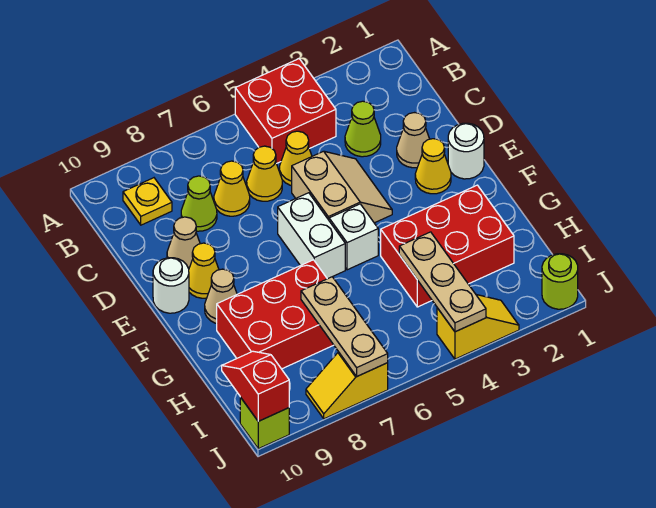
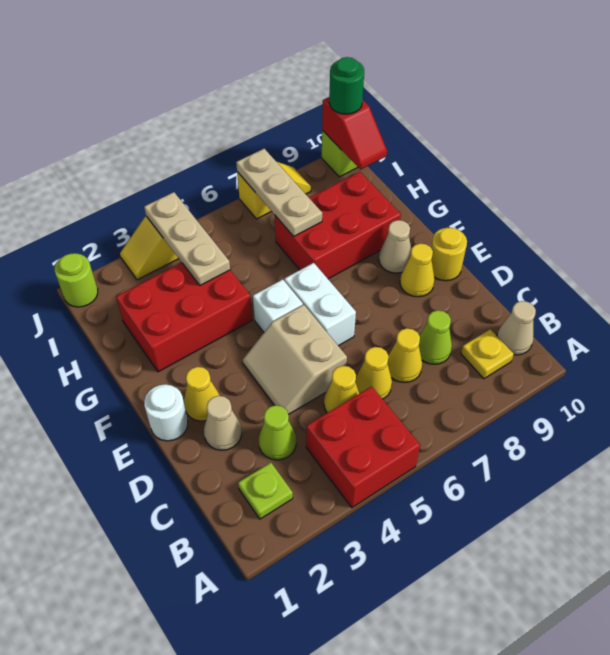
none -> lime 1x1 plate [238,463,293,519]
tan 1x1 cone [167,217,200,269] -> tan 1x1 cone moved to [497,301,536,355]
white 1x1 round brick [153,258,189,313] -> yellow 1x1 round brick [431,228,467,281]
none -> green 1x1 round brick [329,57,364,114]

